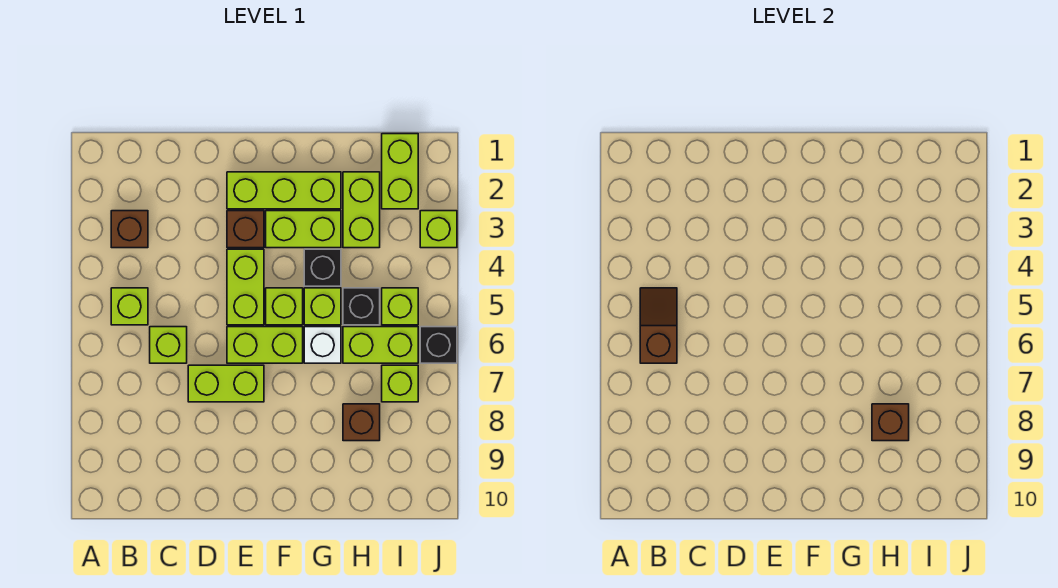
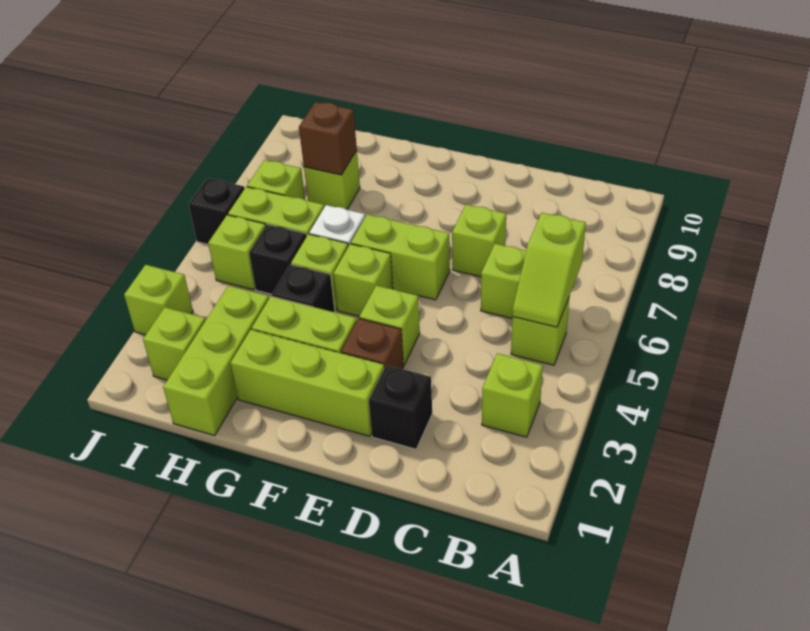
brown 1x1 brick [111,211,148,248] -> lime 1x1 brick [482,353,543,437]
brown 1x2 slope [640,288,677,363] -> lime 1x2 slope [512,213,586,327]
none -> black 1x1 brick [369,365,432,449]
lime 1x2 brick [188,365,264,402] -> lime 1x1 brick [452,205,506,277]
lime 1x2 brick [227,249,264,325] -> lime 1x1 brick [359,285,420,365]
lime 1x2 brick [343,172,380,248] -> lime 1x3 brick [163,286,269,436]
brown 1x1 brick [343,404,380,441] -> lime 1x1 brick [304,151,360,210]
lime 1x2 brick [382,134,418,209] -> lime 1x1 brick [143,307,206,380]

